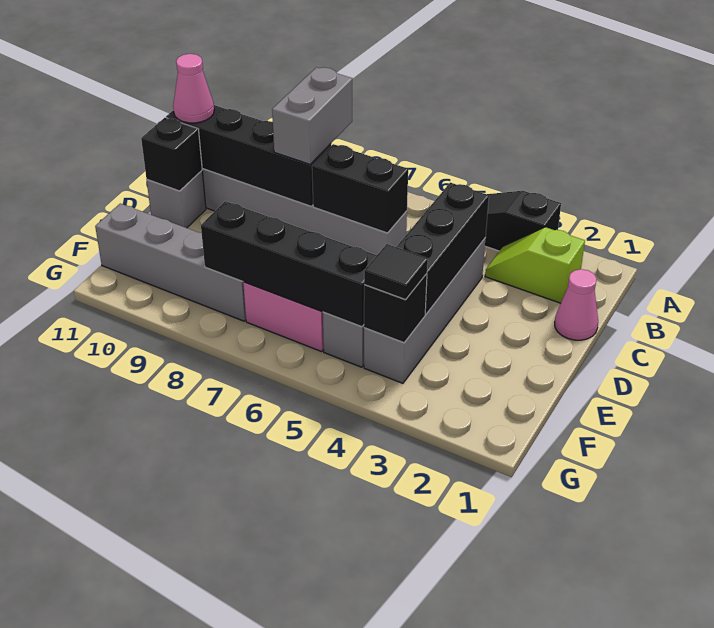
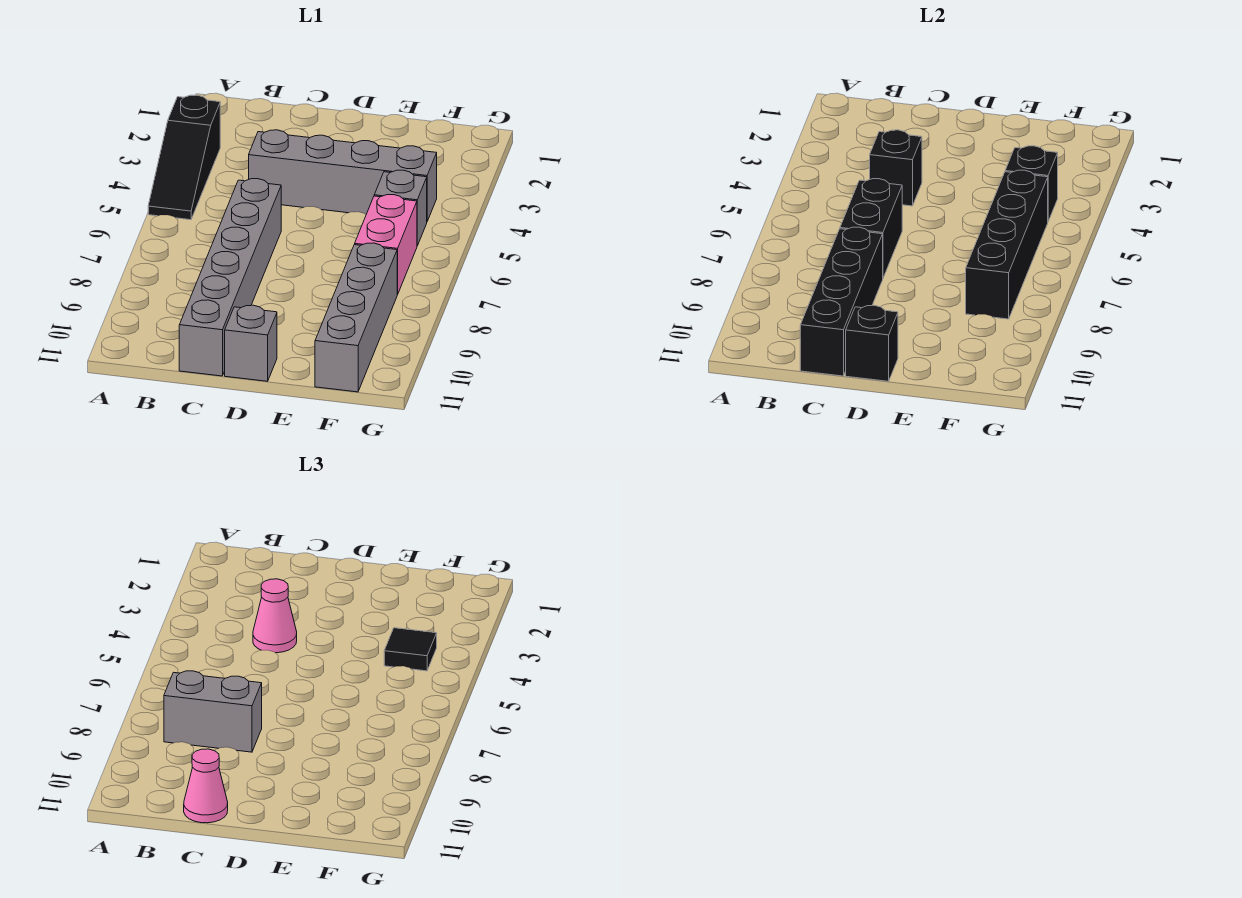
lime 1x2 slope [485,227,585,303] -> none
pink 1x1 cone [555,269,598,340] -> pink 1x1 cone moved to [253,579,297,653]
black 1x3 brick [396,183,489,314] -> black 1x1 brick [870,130,922,206]

